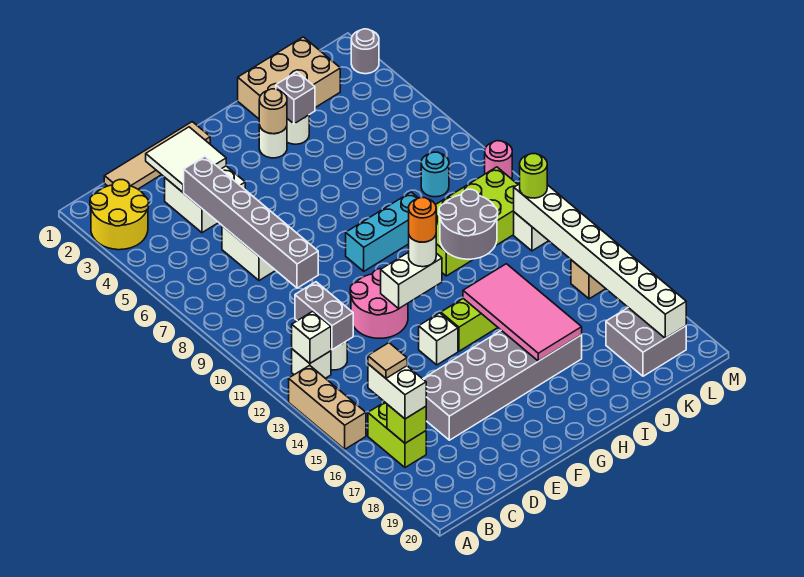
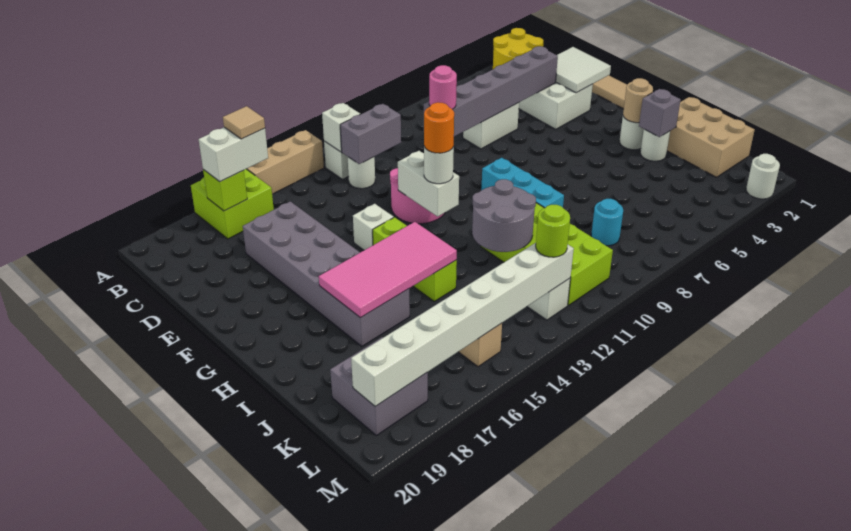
lime 1x2 brick [368,402,426,468] -> lime 2x2 brick [191,169,274,239]
grey 1x1 round brick [351,29,379,74] -> white 1x1 round brick [746,154,780,199]
pink 1x1 round brick [485,141,512,179] -> pink 1x1 round brick moved to [429,65,457,109]

